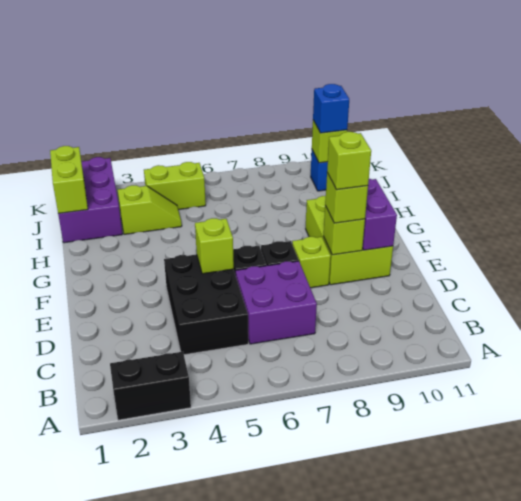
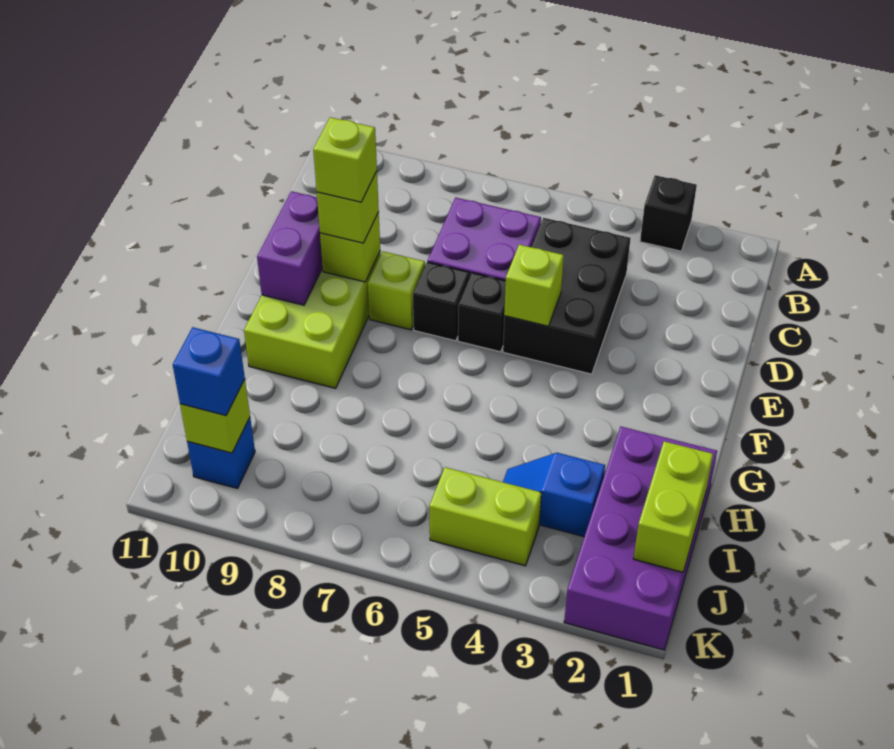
black 1x2 brick [110,352,191,420] -> black 1x1 brick [640,175,697,251]
purple 2x3 brick [58,157,122,243] -> purple 2x4 brick [564,427,717,650]
lime 1x2 slope [118,185,182,234] -> blue 1x2 slope [503,453,605,537]

